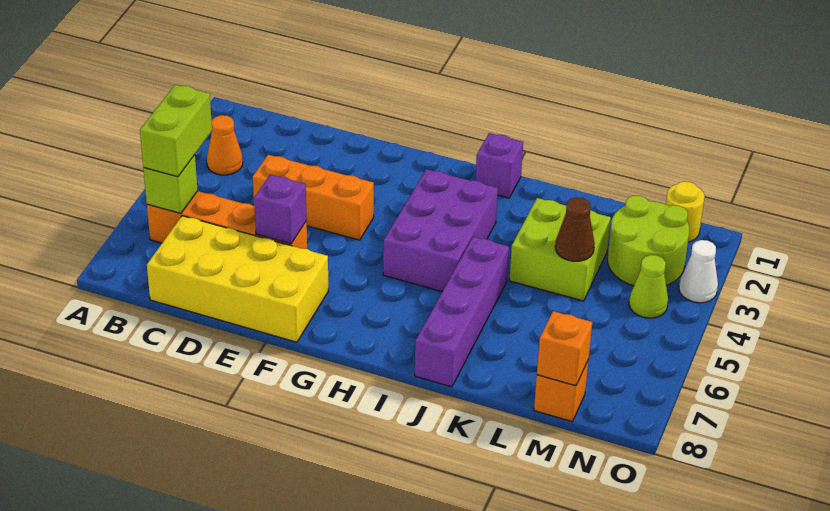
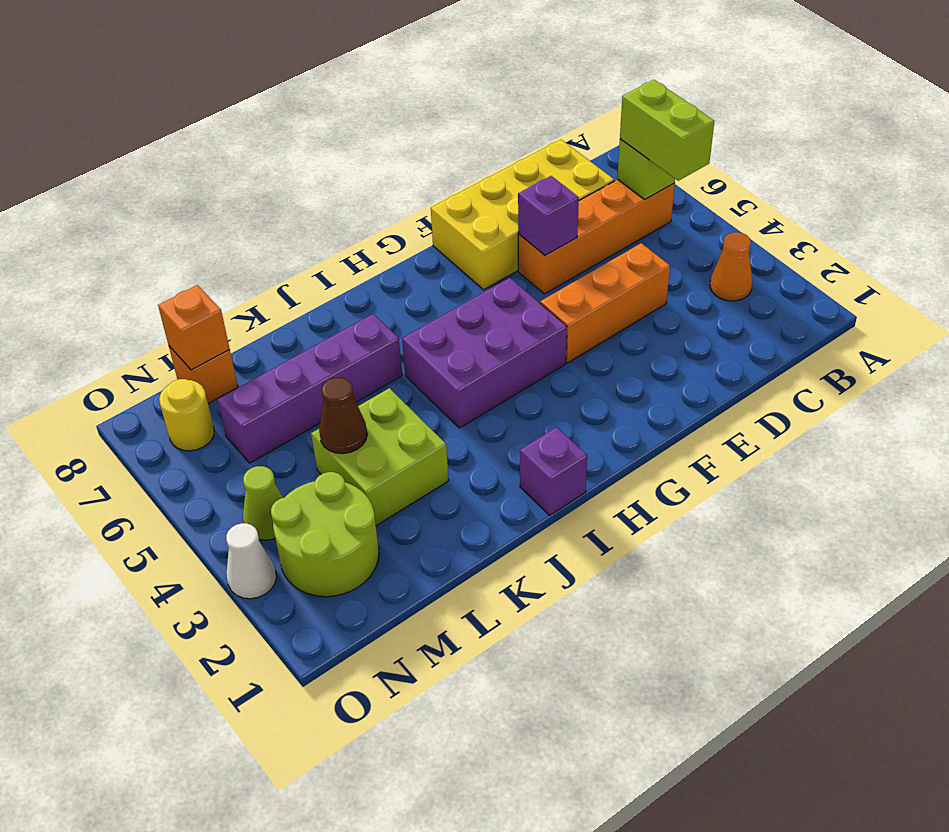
purple 2x3 brick [383,169,498,292] -> purple 2x3 brick turned to [402,278,567,428]
purple 1x4 brick [415,237,509,387] -> purple 1x4 brick turned to [217,314,402,463]
yellow 1x1 round brick [666,182,705,242] -> yellow 1x1 round brick moved to [159,379,214,451]

